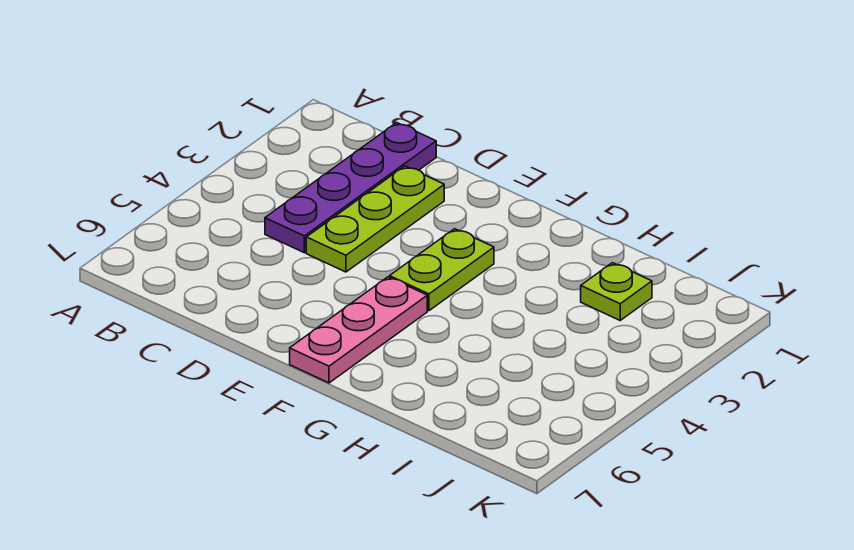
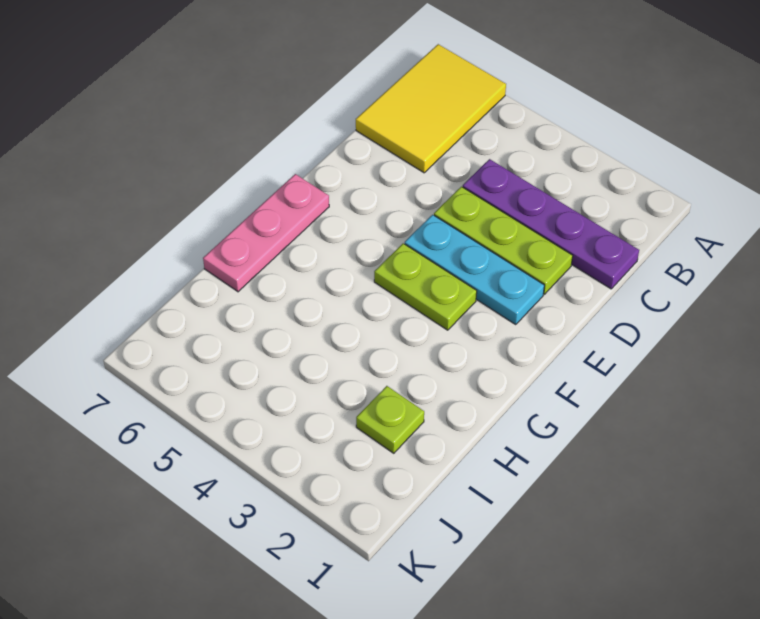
none -> yellow 2x3 tile [356,44,506,173]
none -> cyan 1x3 plate [405,215,544,325]
pink 1x3 plate [290,277,427,383] -> pink 1x3 plate turned to [203,174,329,292]

